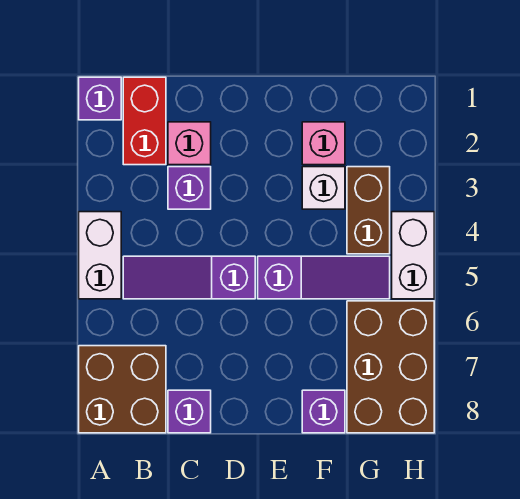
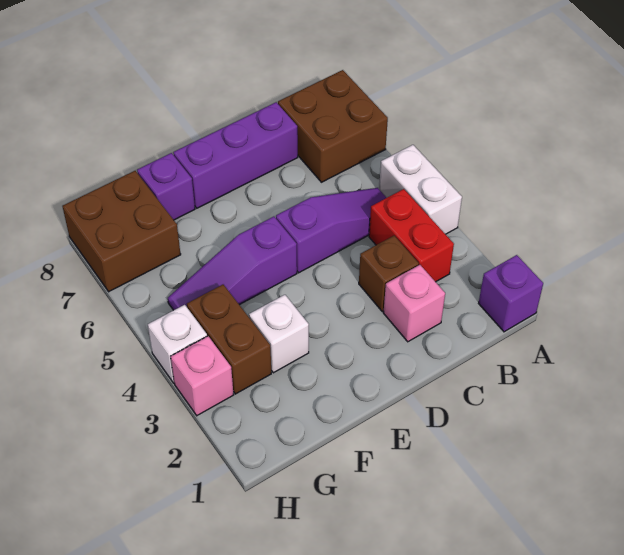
red 1x2 brick [123,77,166,165] -> red 1x2 brick moved to [369,189,454,282]
purple 1x1 brick [168,167,211,209] -> brown 1x1 brick [359,236,419,312]
purple 1x1 brick [168,390,211,433] -> purple 1x3 brick [173,102,298,208]
pink 1x1 brick [302,122,345,165] -> pink 1x1 brick moved to [171,336,234,415]
brown 2x3 brick [347,301,434,433] -> brown 2x2 brick [63,171,181,292]
white 1x2 brick [392,212,434,299] -> white 1x1 brick [148,305,207,383]

